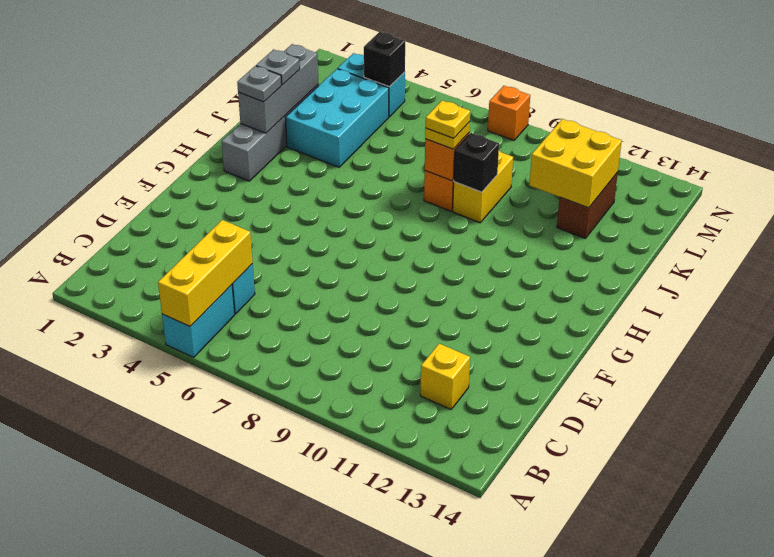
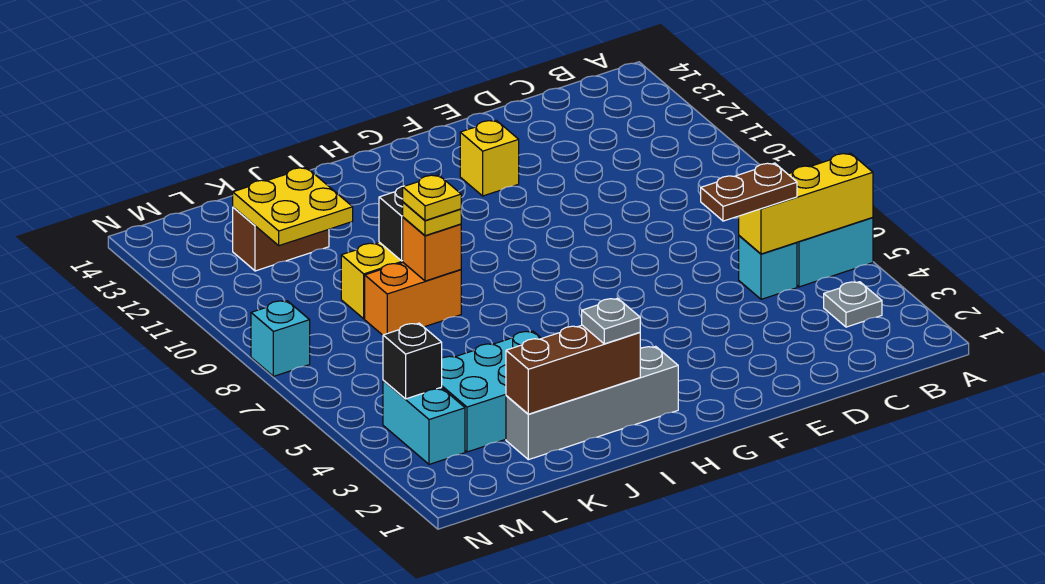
none -> brown 1x2 plate [701,163,797,221]
yellow 1x1 brick [420,344,470,409] -> yellow 1x1 brick moved to [460,120,519,196]
grey 1x3 brick [238,44,318,133] -> brown 1x3 brick [506,325,640,414]
grey 1x1 plate [256,49,300,85] -> grey 1x1 plate moved to [824,282,882,327]
yellow 2x2 brick [529,119,622,208] -> yellow 2x2 plate [233,168,353,246]
orange 1x1 brick [488,86,530,140] -> cyan 1x1 brick [251,301,310,376]

